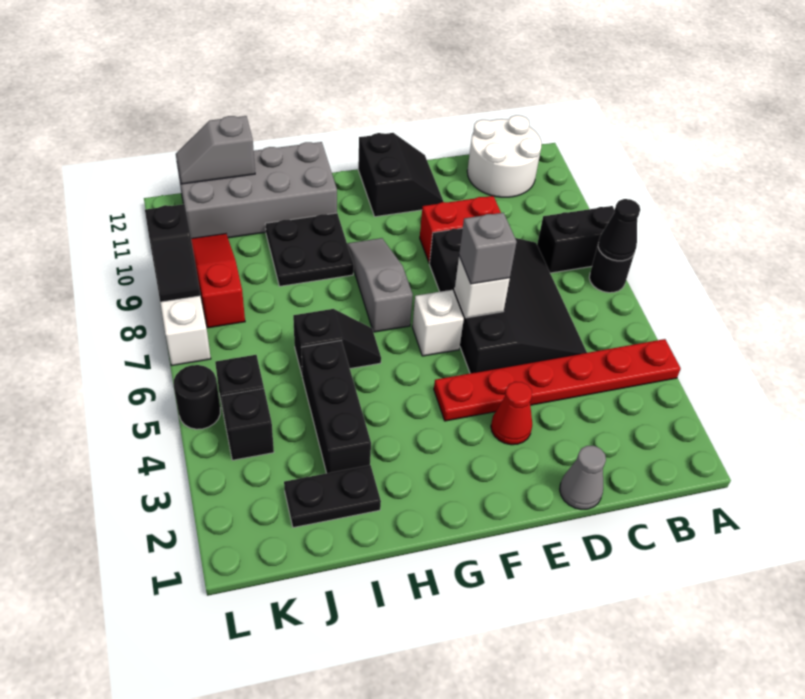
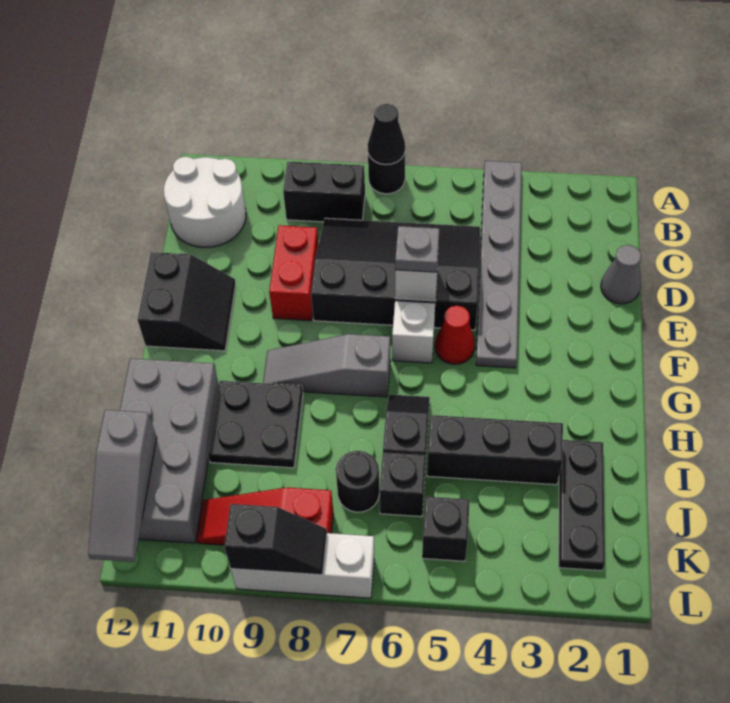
red 1x6 plate [434,339,681,421] -> grey 1x6 plate [476,161,522,368]
black 1x2 brick [537,206,615,273] -> black 1x2 brick turned to [283,162,365,222]
red 1x1 cone [491,382,532,445] -> red 1x1 cone moved to [435,306,475,364]
grey 1x1 brick [459,213,517,284] -> grey 1x1 plate [395,226,439,272]
black 2x2 slope [358,133,443,217] -> black 2x2 slope turned to [138,252,236,351]
black 1x2 plate [284,465,381,528] -> black 1x3 plate [559,440,605,571]
grey 1x2 slope [176,116,255,184] -> grey 1x3 slope [88,410,157,562]
black 1x1 brick [222,389,274,460] -> black 1x1 brick moved to [380,452,426,517]
black 1x1 round brick [174,365,220,429] -> black 1x1 round brick moved to [336,451,380,512]

